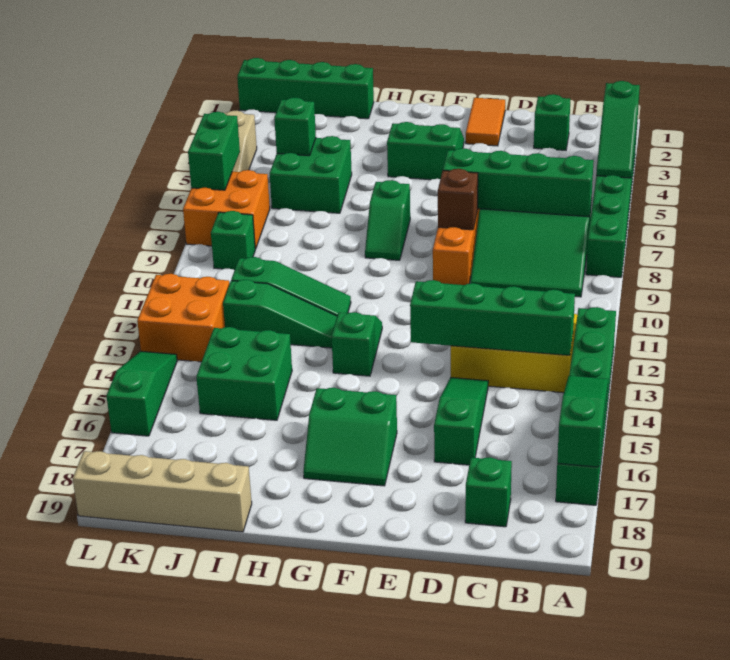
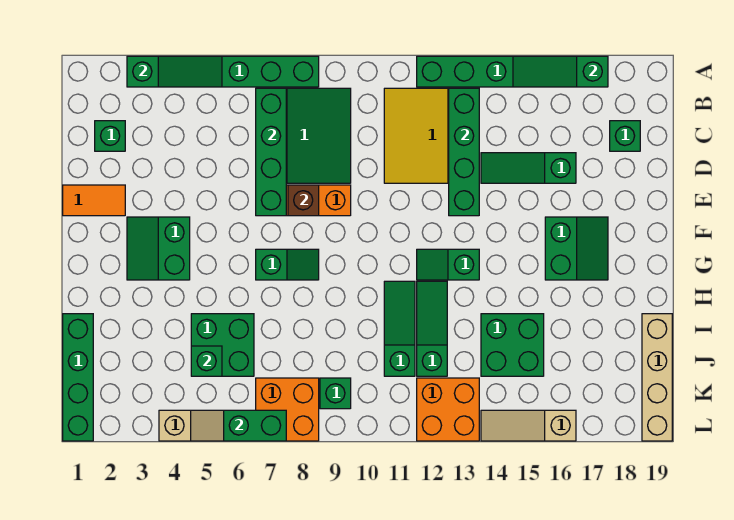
green 1x3 slope [107,351,177,436] -> tan 1x3 slope [481,410,576,441]

